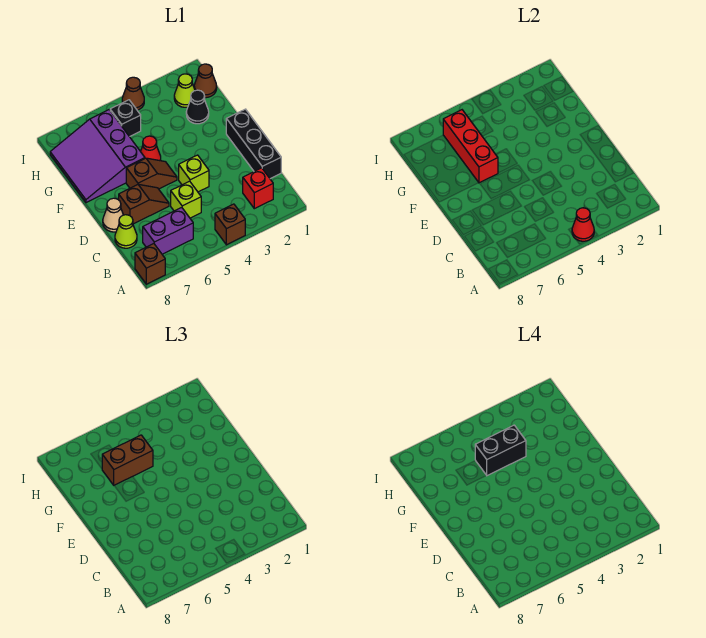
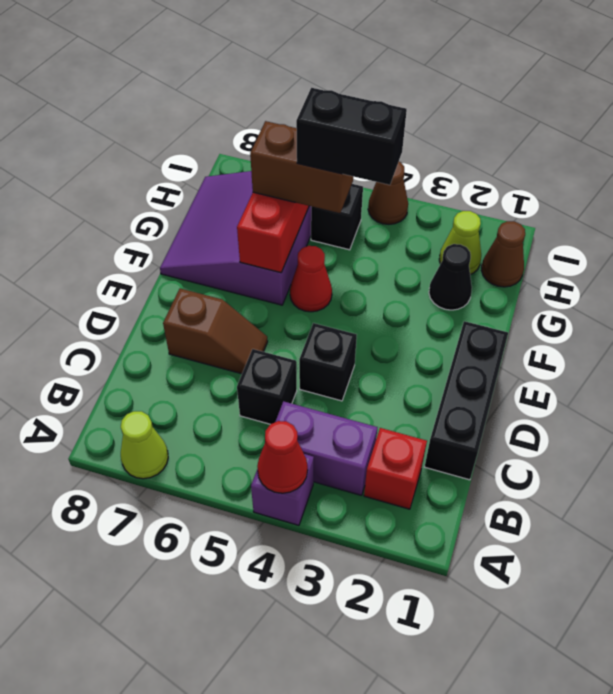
brown 1x1 brick [215,204,245,245] -> purple 1x1 brick [251,454,314,525]
brown 1x1 brick [135,244,165,284] -> none
purple 1x2 brick [143,208,193,254] -> purple 1x2 brick moved to [276,401,378,495]
lime 1x1 brick [171,181,201,218] -> black 1x1 brick [237,349,297,424]
lime 1x1 cone [115,215,137,248] -> lime 1x1 cone moved to [121,411,168,479]
lime 1x1 brick [179,155,209,192] -> black 1x1 brick [299,323,357,401]
tan 1x1 cone [103,198,123,232] -> none
brown 1x2 slope [126,158,177,189] -> none

